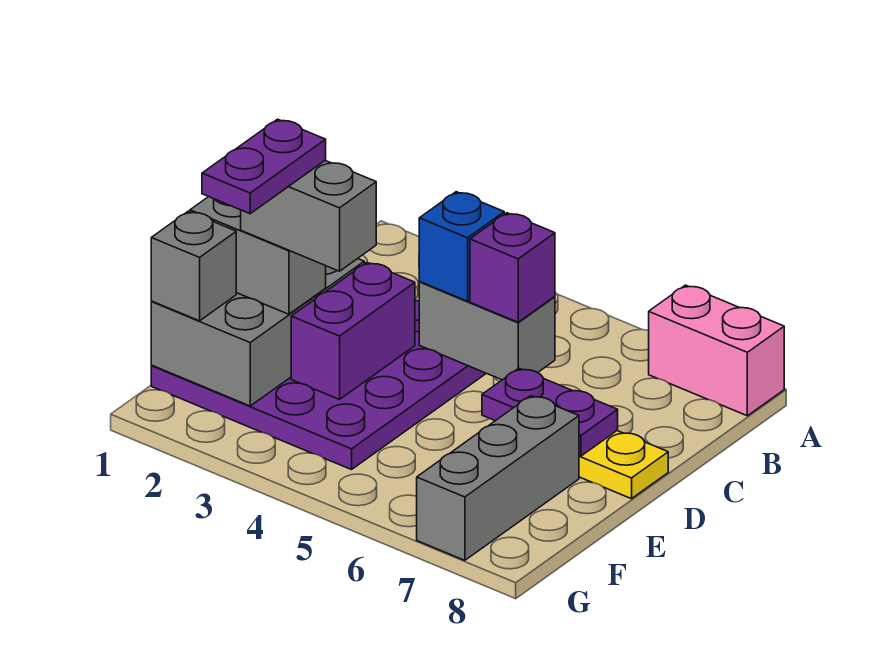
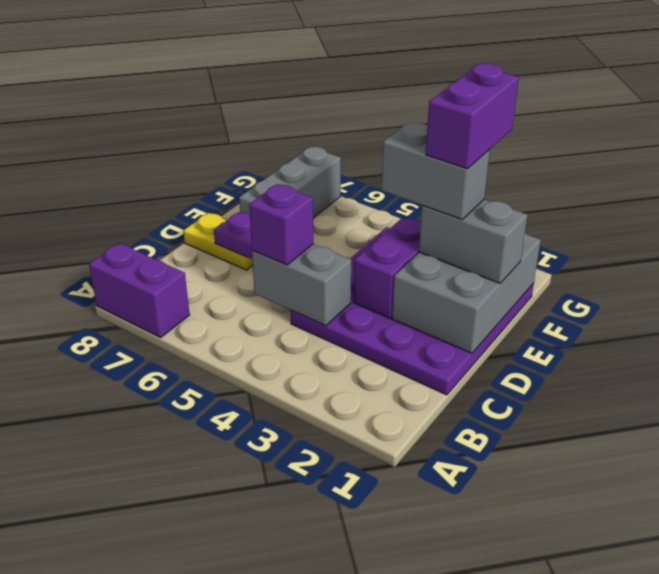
pink 1x2 brick [649,285,784,416] -> purple 1x2 brick [89,243,190,338]
blue 1x1 brick [419,192,504,301] -> none
purple 1x2 plate [202,119,326,214] -> purple 1x2 brick [426,63,519,169]
grey 1x1 brick [151,211,236,321] -> none

